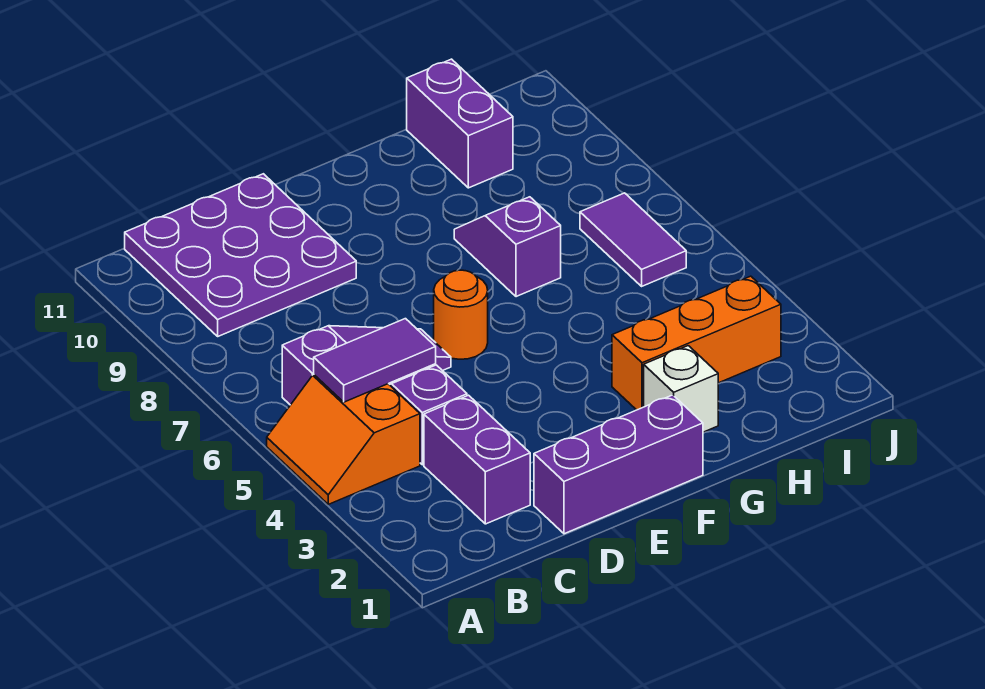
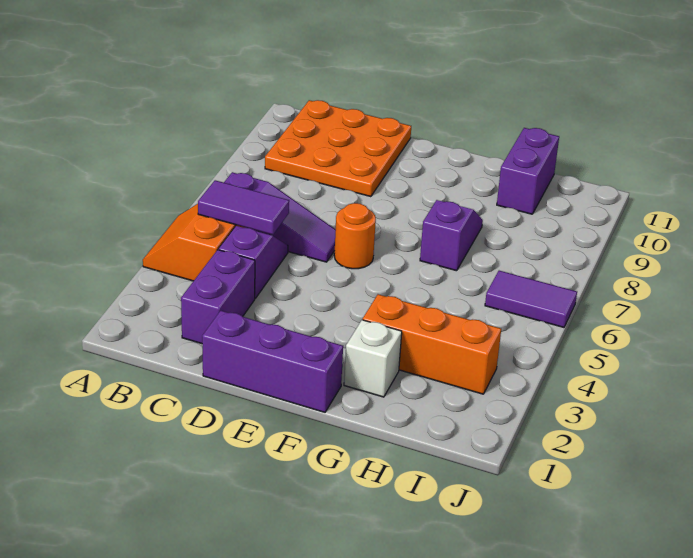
purple 3x3 plate [125,174,356,336] -> orange 3x3 plate [265,100,411,197]
purple 1x2 tile [580,193,686,286] -> purple 1x2 tile turned to [485,271,577,327]

